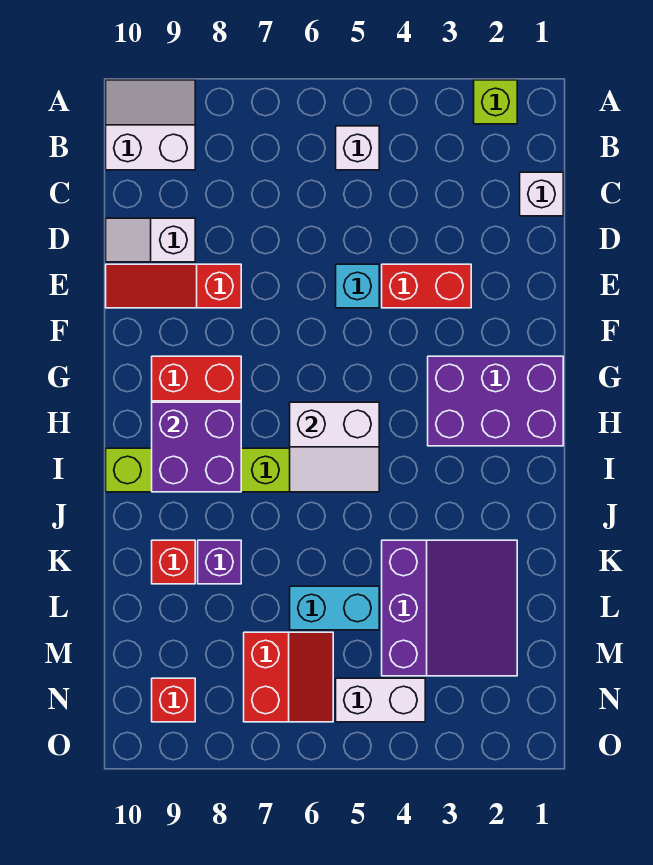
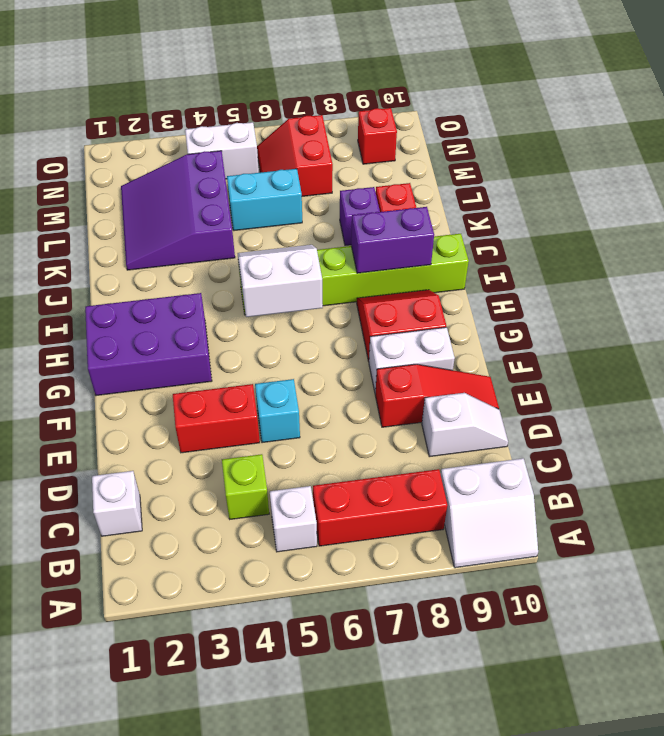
lime 1x1 brick [474,80,517,124] -> lime 1x1 brick moved to [222,454,269,519]
none -> red 1x3 brick [313,469,447,546]
none -> white 1x2 brick [369,327,455,394]
purple 2x2 brick [152,402,241,492] -> purple 1x2 brick [351,207,434,273]

